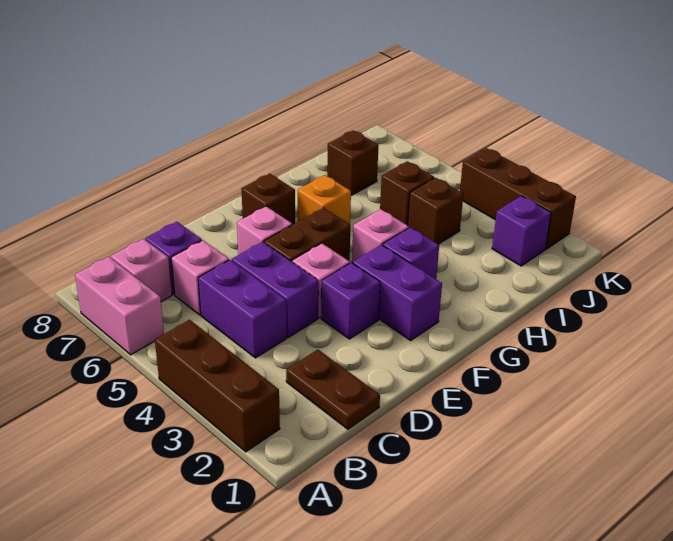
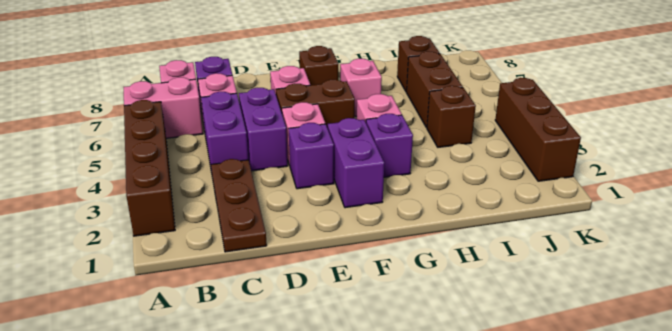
brown 1x3 brick [155,320,280,452] -> brown 1x4 brick [124,100,175,236]
pink 1x2 brick [75,257,164,355] -> pink 1x2 brick turned to [124,77,203,138]
brown 1x2 plate [286,350,380,429] -> brown 1x3 plate [211,159,267,252]
orange 1x1 brick [298,175,351,224] -> pink 1x1 brick [340,59,382,116]
brown 1x1 brick [380,161,434,225] -> brown 1x2 brick [407,51,463,128]
purple 1x1 brick [492,196,551,266] -> none

